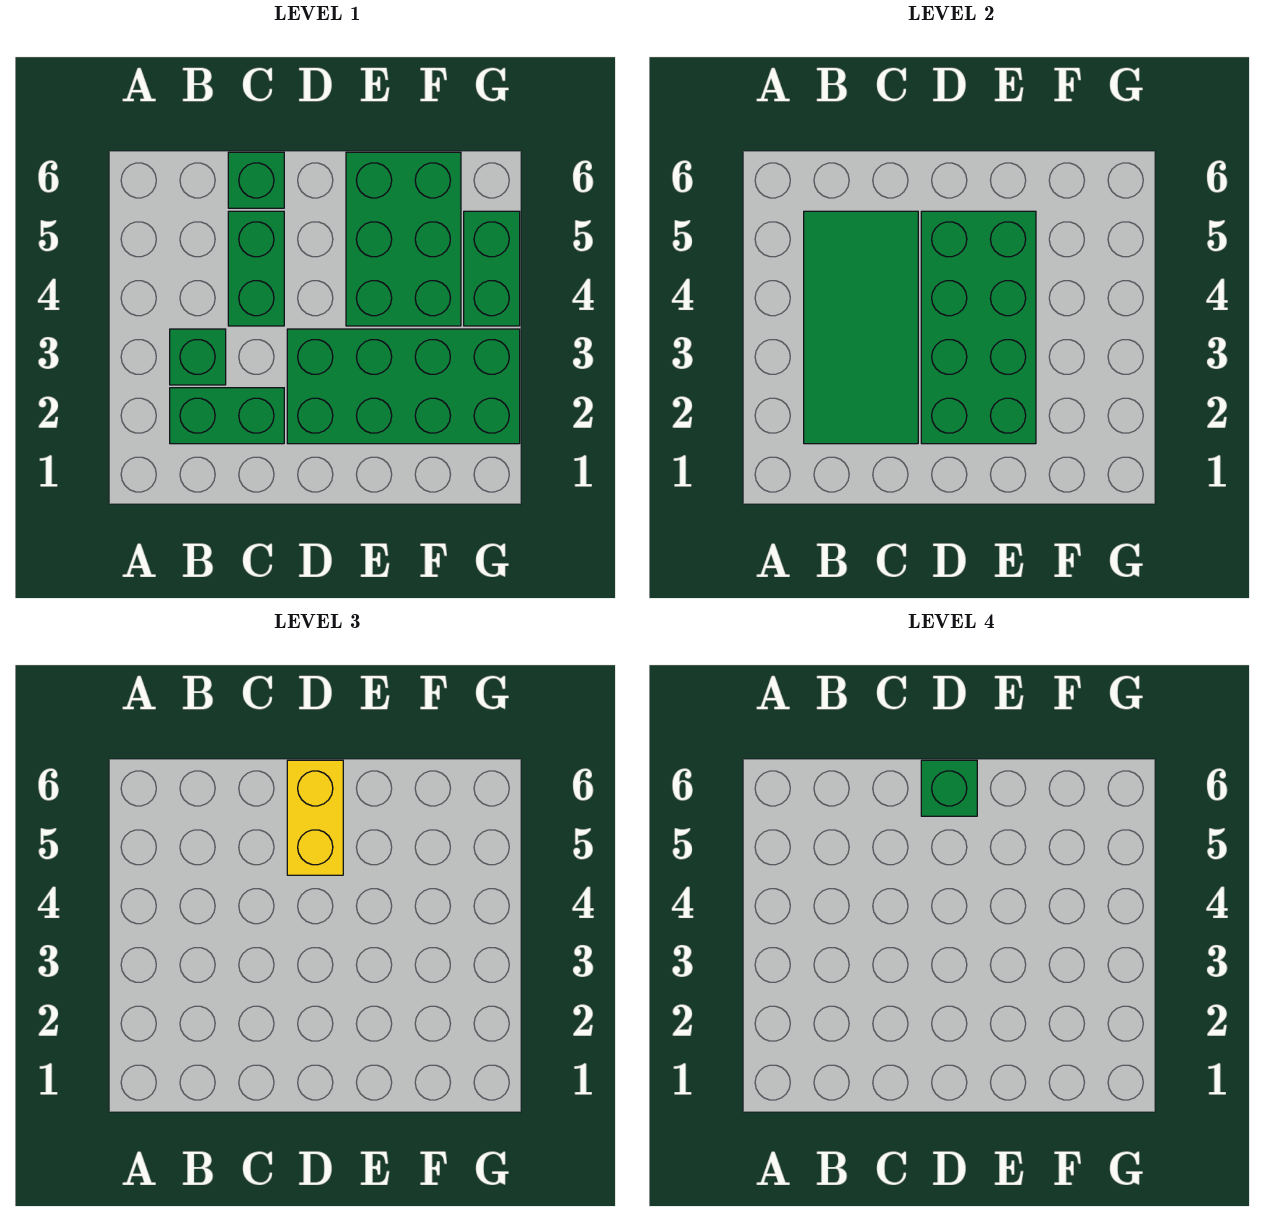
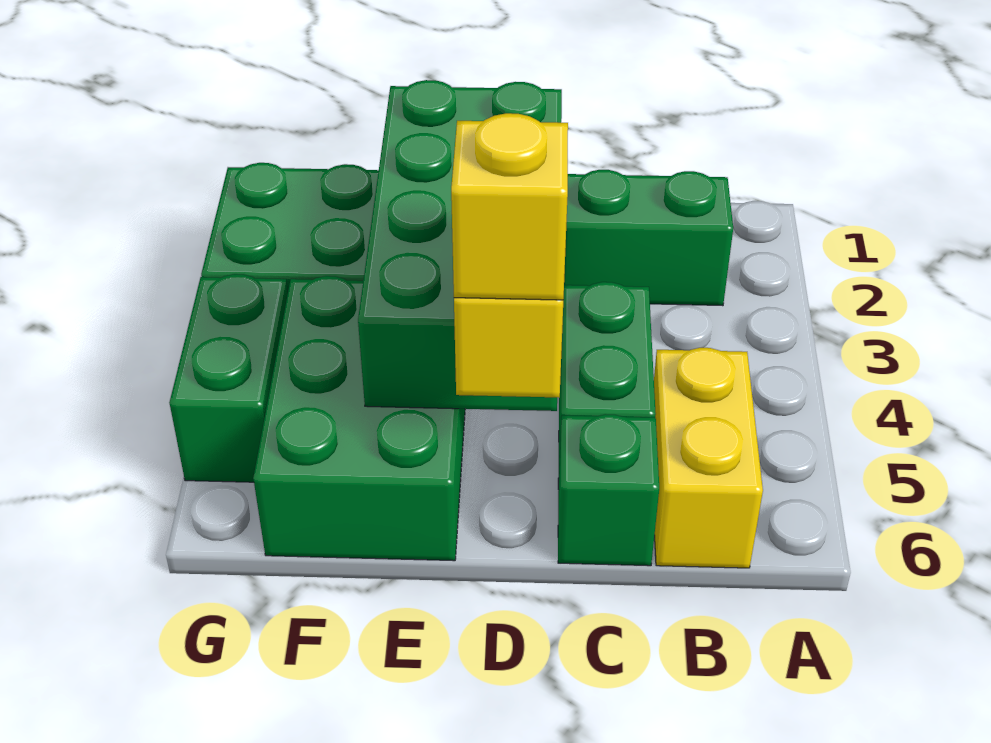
green 2x4 tile [804,211,918,444] -> none
green 1x1 brick [170,329,226,385] -> none
none -> yellow 1x2 brick [654,348,763,568]
green 1x1 brick [921,760,977,816] -> yellow 1x1 brick [451,113,568,300]

